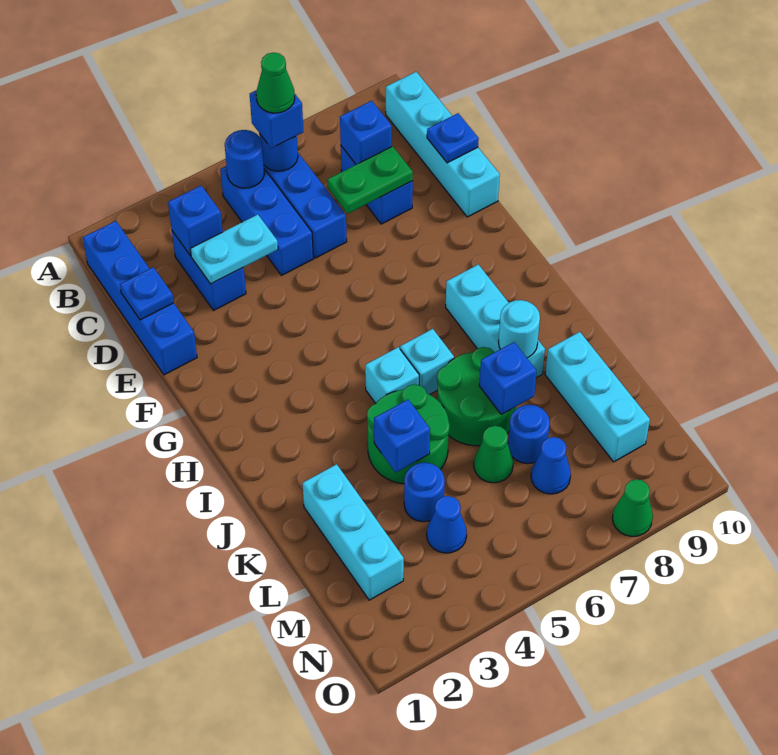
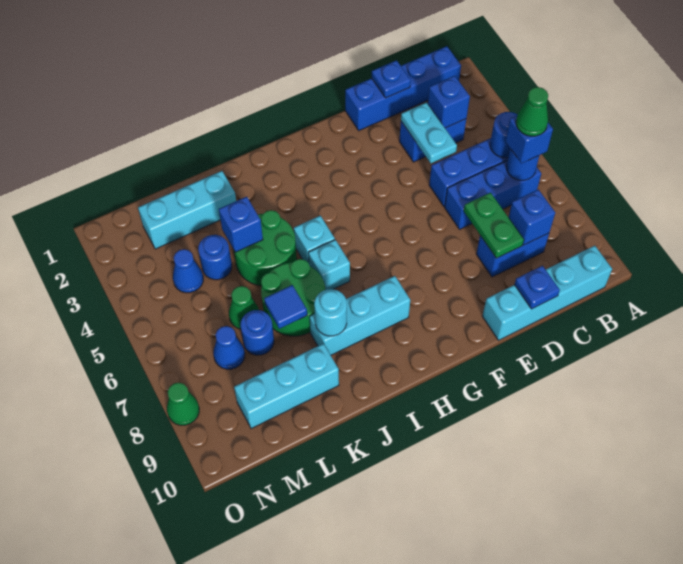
blue 1x1 brick [479,342,537,415] -> blue 1x1 tile [264,285,307,329]

